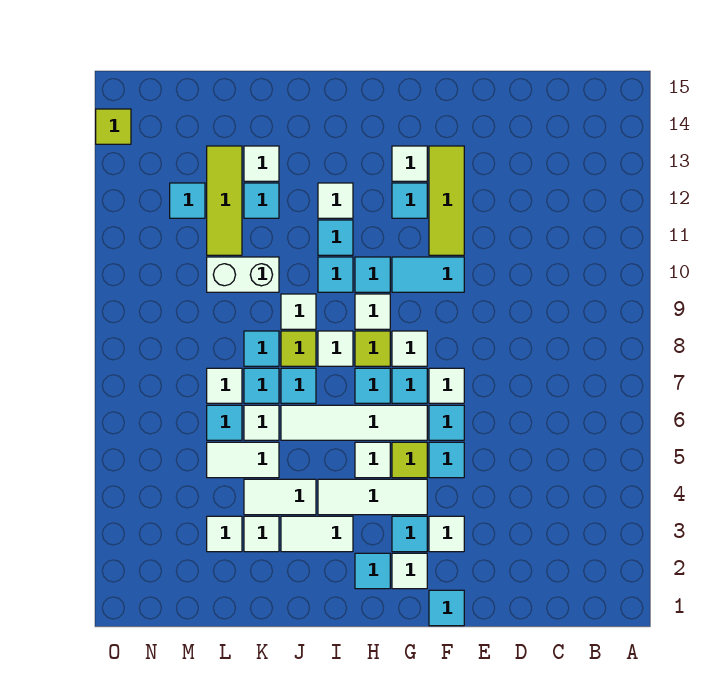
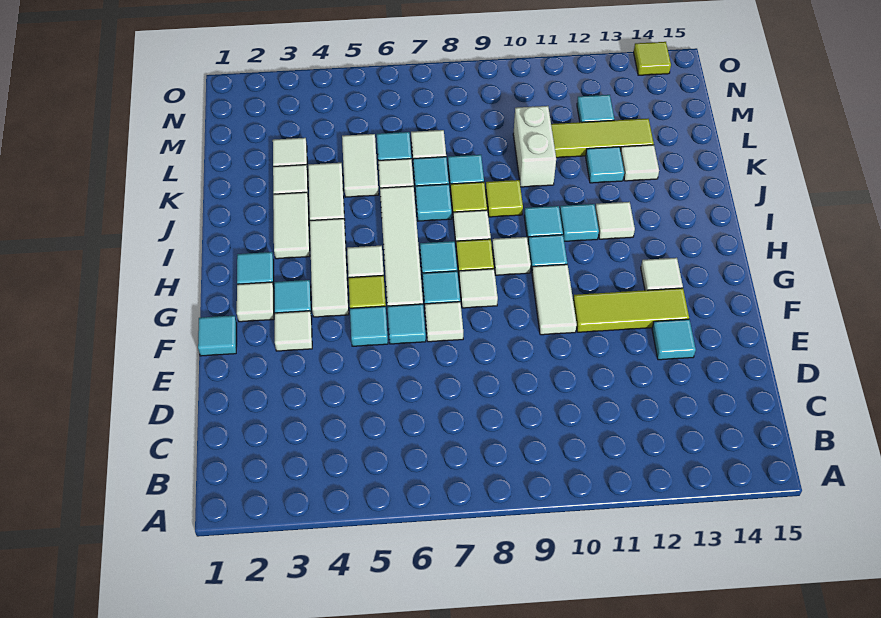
cyan 1x2 tile [392,257,464,292] -> white 1x2 tile [532,264,577,335]
cyan 1x1 tile [392,183,427,218] -> cyan 1x1 tile moved to [652,319,696,360]
white 1x1 tile [281,294,316,329] -> lime 1x1 tile [486,180,523,217]

